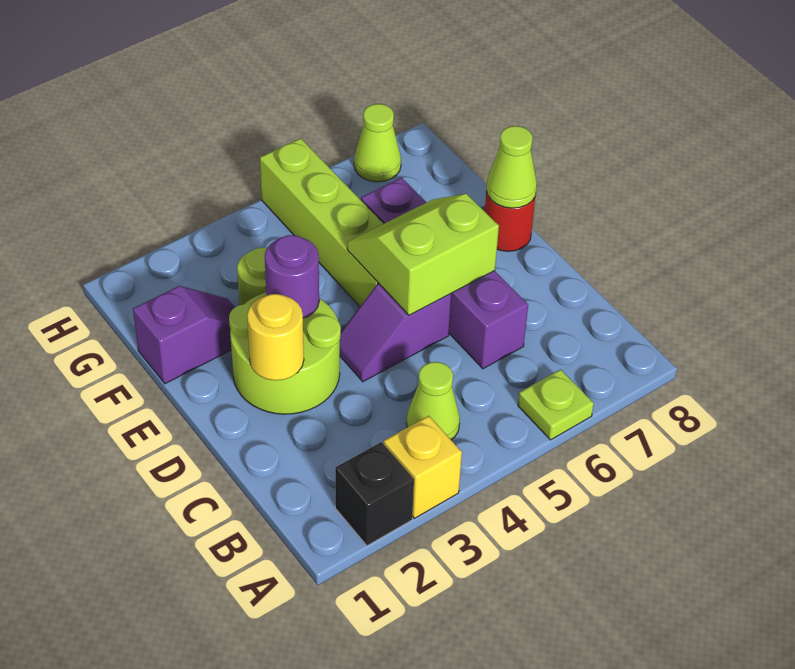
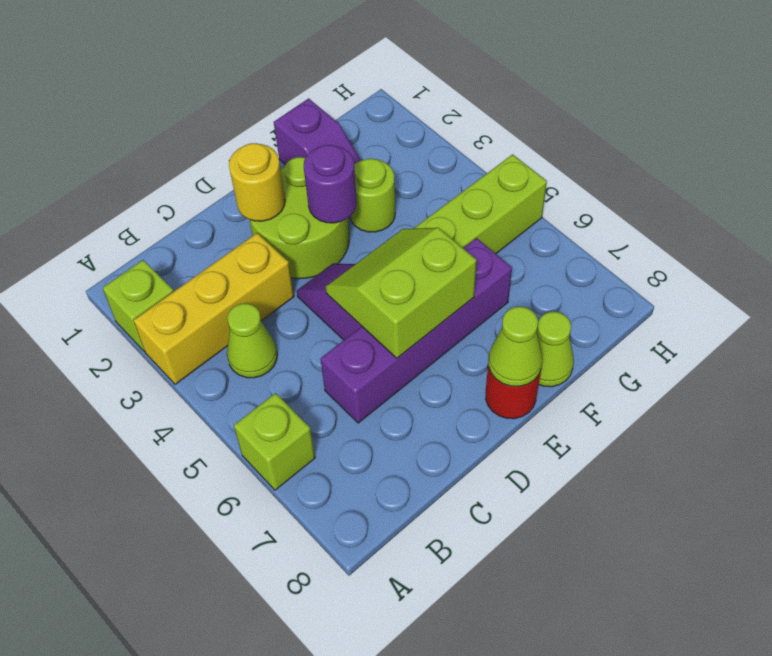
black 1x1 brick [335,442,414,546] -> lime 1x1 brick [103,260,174,352]
yellow 1x1 brick [384,416,462,518] -> yellow 1x3 brick [134,233,294,384]
lime 1x1 plate [518,369,594,440] -> lime 1x1 brick [234,393,315,490]
lime 2x2 slope [347,194,499,315] -> lime 2x2 slope turned to [326,228,477,358]
lime 1x1 cone [354,104,401,182] -> lime 1x1 cone moved to [537,312,574,387]

